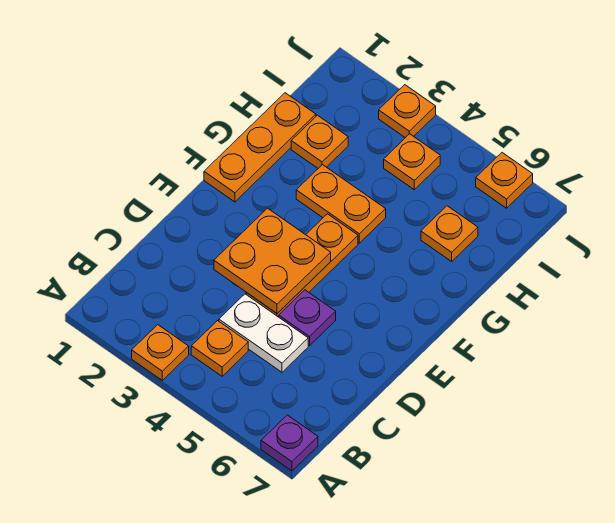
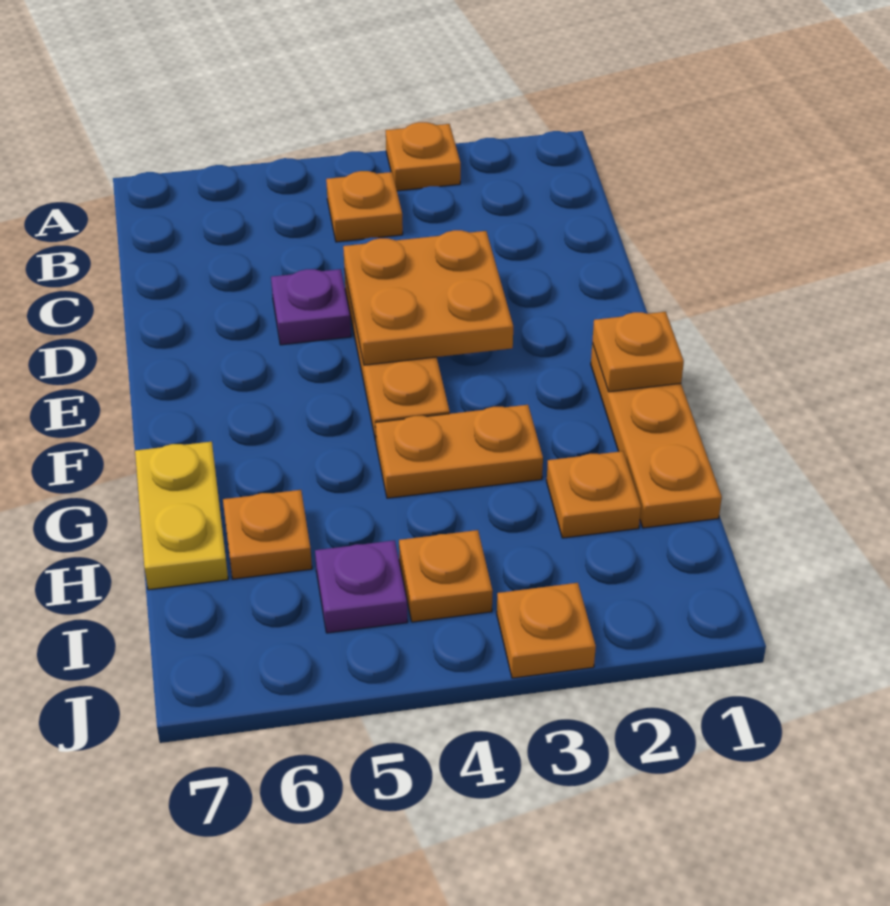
purple 1x1 plate [261,415,318,471] -> purple 1x1 plate moved to [315,540,407,633]
white 1x2 plate [219,294,308,372] -> none
none -> yellow 1x2 plate [135,442,228,590]
orange 1x1 plate [476,153,533,208] -> orange 1x1 plate moved to [592,312,684,392]

